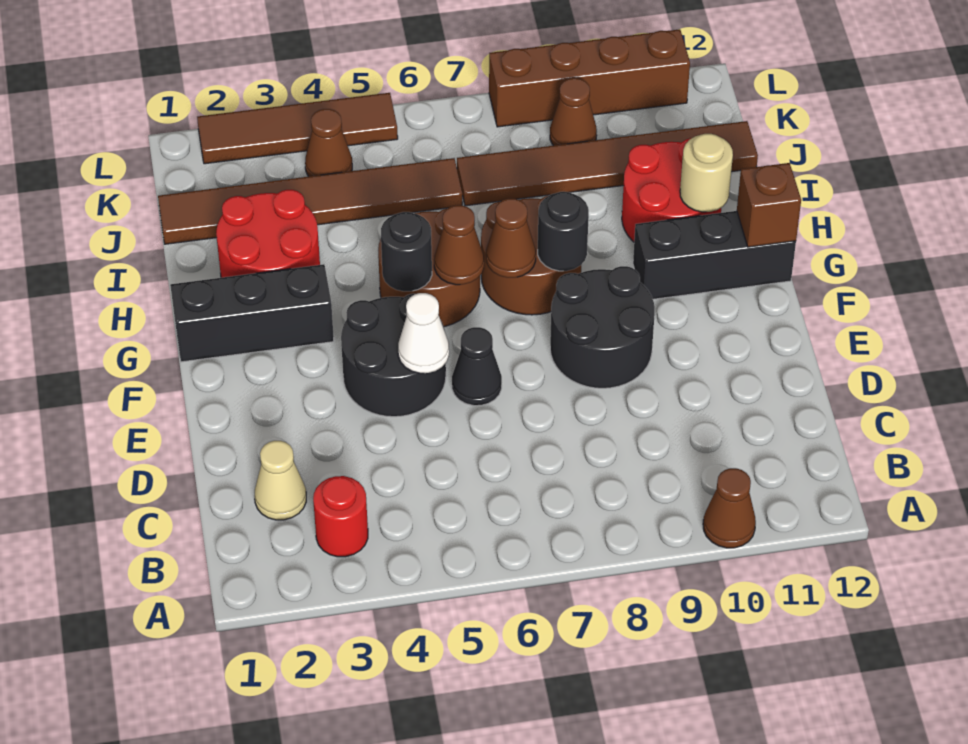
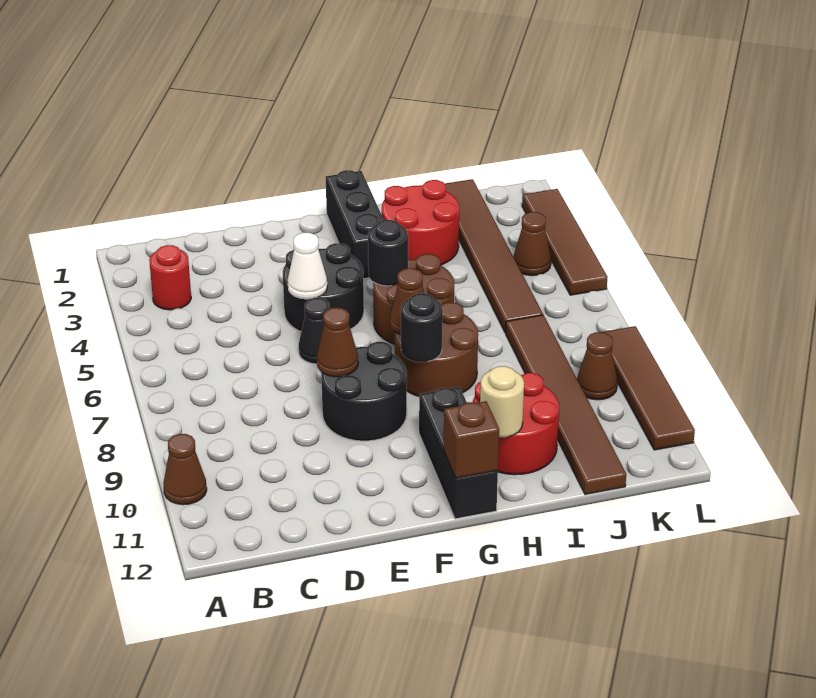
tan 1x1 cone [254,441,306,520] -> none
brown 1x1 cone [434,205,484,285] -> brown 1x1 cone moved to [317,308,358,377]
brown 1x4 brick [489,29,690,127] -> brown 1x4 tile [603,326,695,450]

